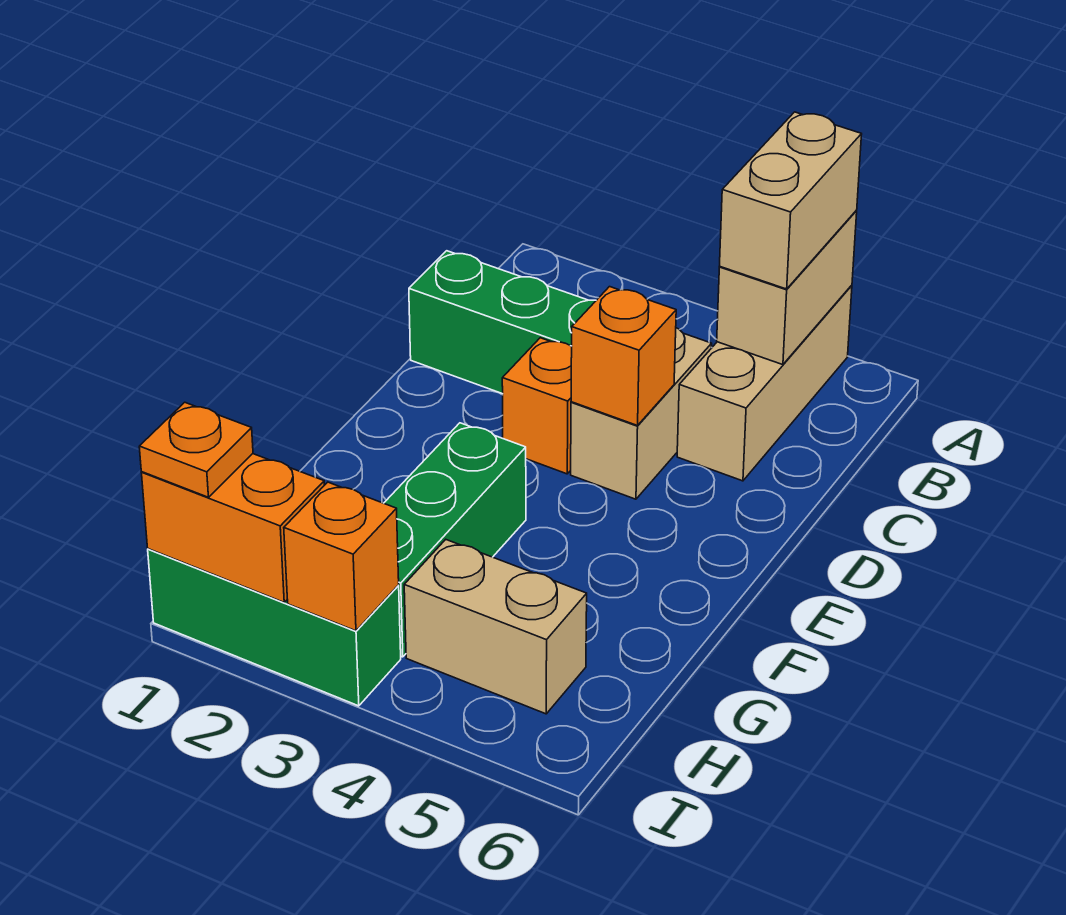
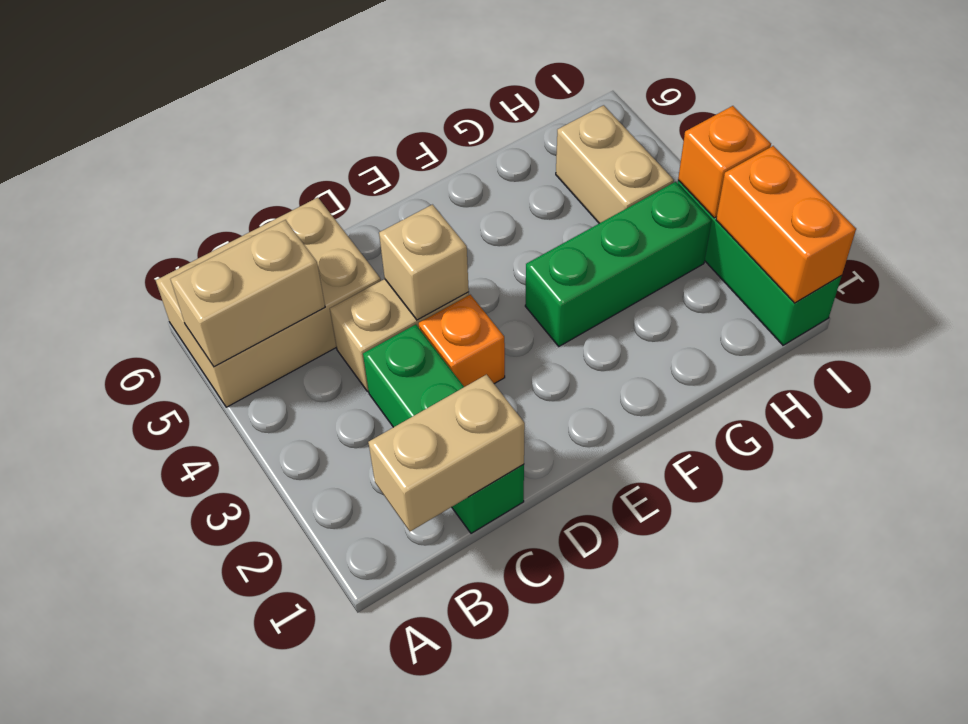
tan 1x3 brick [677,285,852,481] -> tan 2x3 brick [156,198,381,407]
tan 1x2 brick [720,112,862,289] -> tan 1x2 brick moved to [368,375,525,531]
orange 1x1 brick [571,287,676,426] -> tan 1x1 brick [379,205,469,320]
orange 1x1 plate [139,402,253,497] -> none

